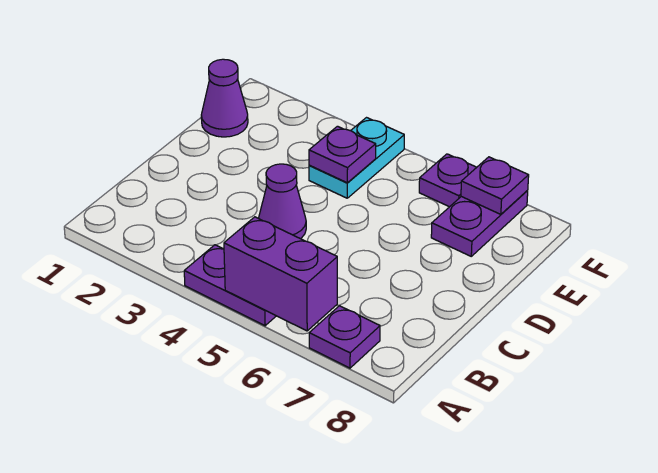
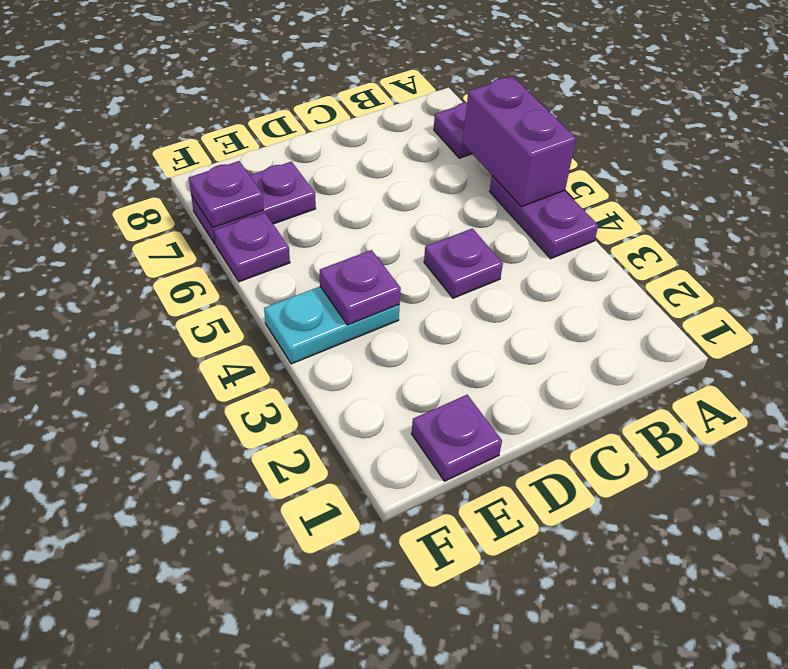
purple 1x1 cone [259,164,306,239] -> purple 1x1 plate [424,228,503,298]
purple 1x1 cone [201,59,248,137] -> purple 1x1 plate [411,395,502,481]

